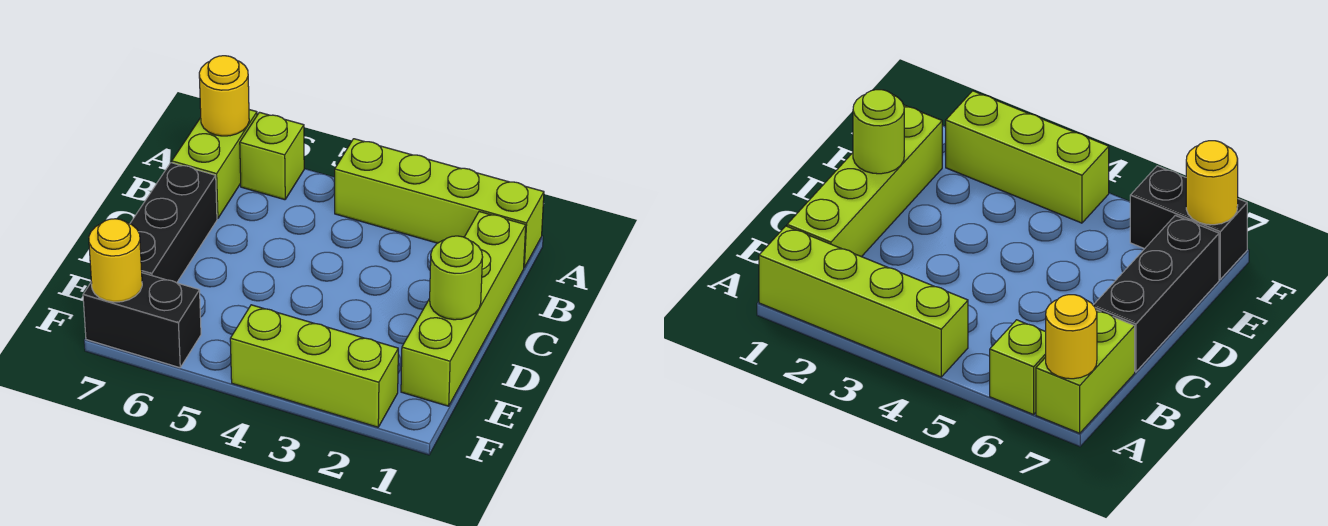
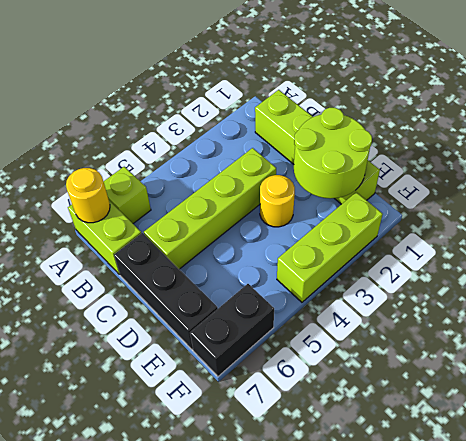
lime 1x4 brick [334,139,544,267] -> lime 1x4 brick moved to [144,148,276,269]
lime 1x1 round brick [430,236,483,320] -> lime 2x2 round brick [294,108,372,199]
yellow 1x1 round brick [89,219,142,302] -> yellow 1x1 round brick moved to [260,175,295,227]

